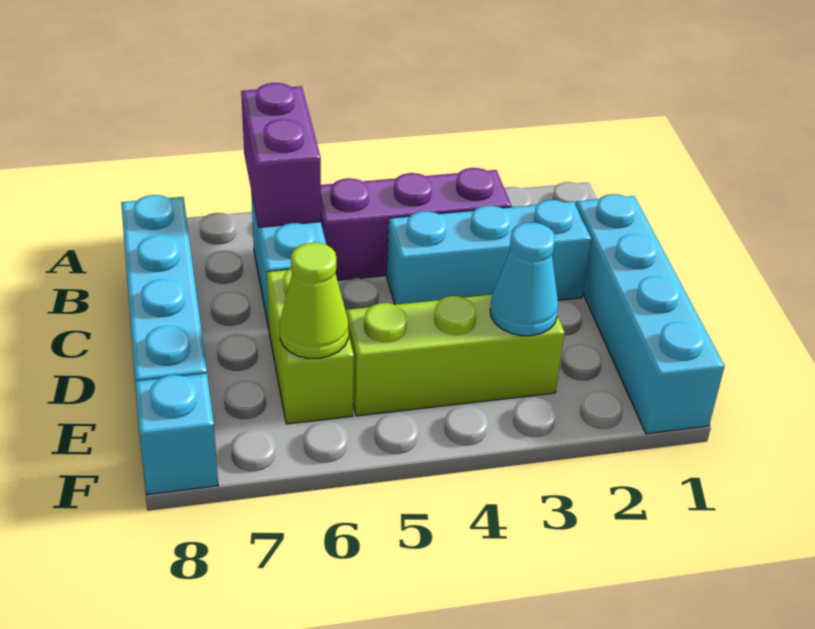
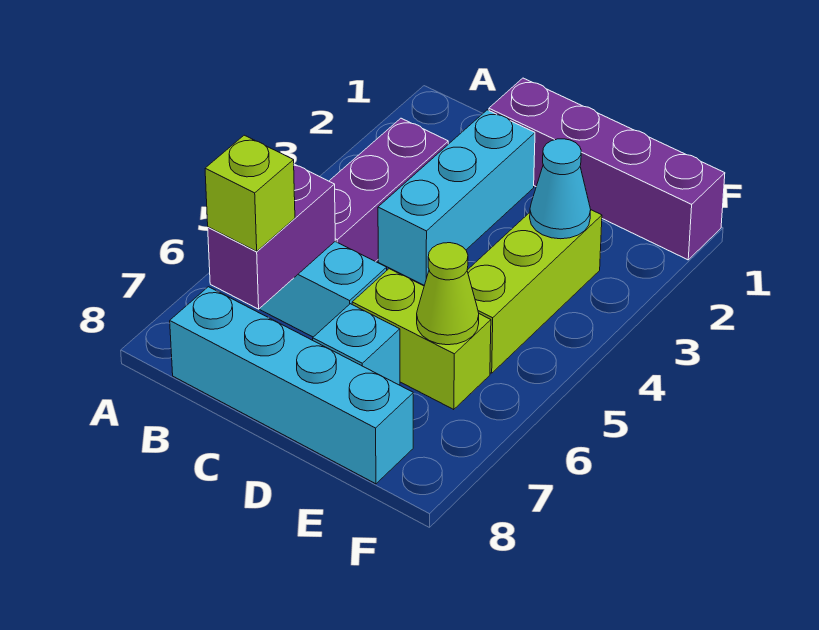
purple 1x2 brick [241,83,321,227] -> purple 1x2 brick turned to [208,164,335,309]
none -> lime 1x1 brick [205,135,295,251]
cyan 1x4 brick [576,194,725,434] -> purple 1x4 brick [489,78,725,260]
cyan 1x1 brick [135,374,218,495] -> cyan 1x1 brick moved to [313,304,400,385]

